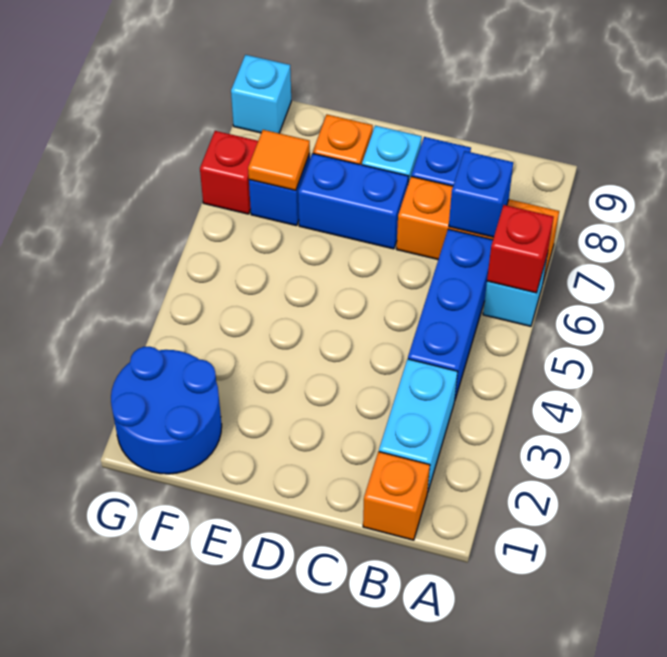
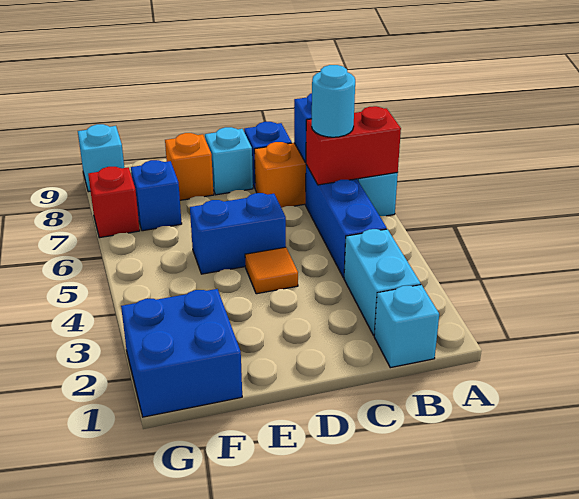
red 1x1 brick [487,205,554,293] -> red 1x2 brick [306,106,401,185]
orange 1x1 brick [363,452,430,540] -> cyan 1x1 brick [374,285,439,368]
none -> cyan 1x1 round brick [312,65,355,137]
blue 1x2 brick [298,153,408,249] -> blue 1x2 brick moved to [190,193,286,274]
blue 2x2 round brick [111,347,222,474] -> blue 2x2 brick [121,289,242,417]
orange 1x1 tile [248,130,310,190] -> orange 1x1 tile moved to [245,247,298,294]

